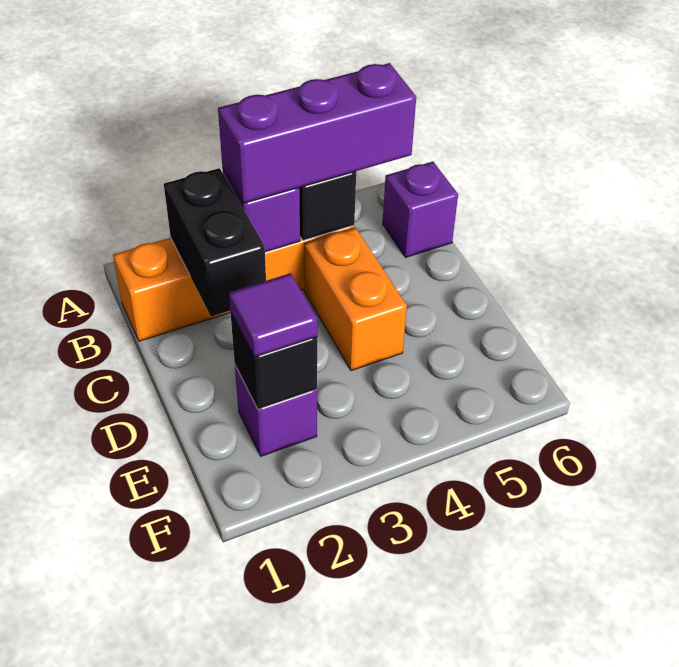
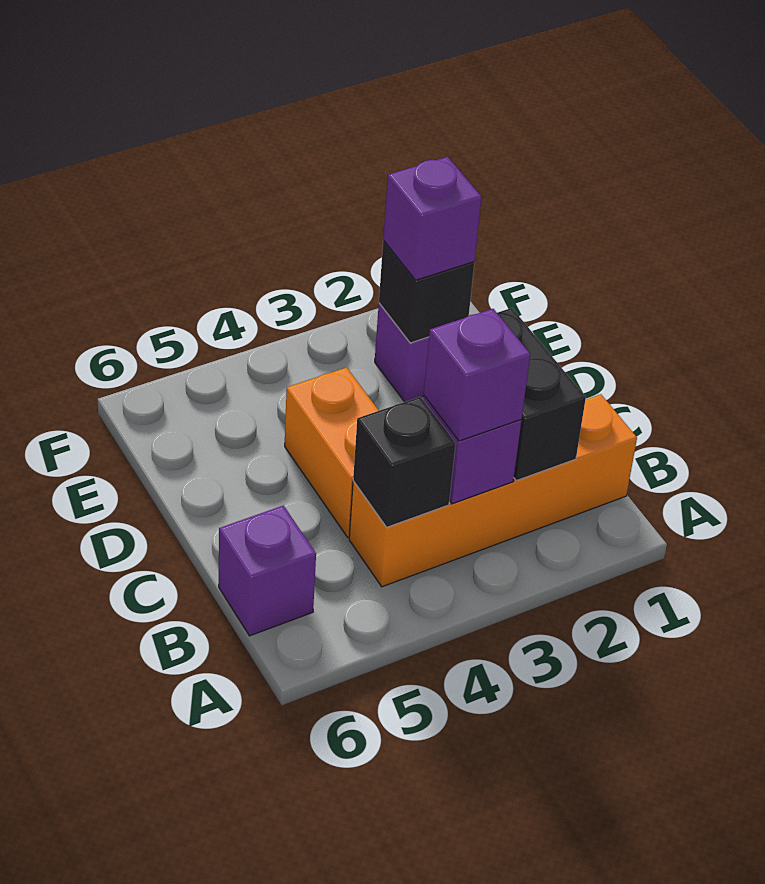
purple 1x3 brick [218,63,416,203] -> purple 1x1 brick [424,309,530,441]
purple 1x1 tile [229,273,317,357] -> purple 1x1 brick [383,157,481,280]

